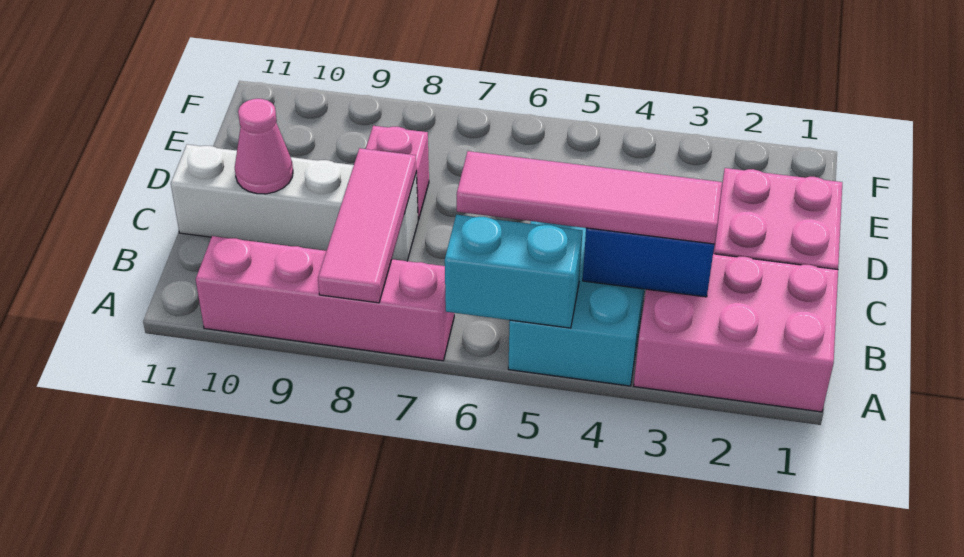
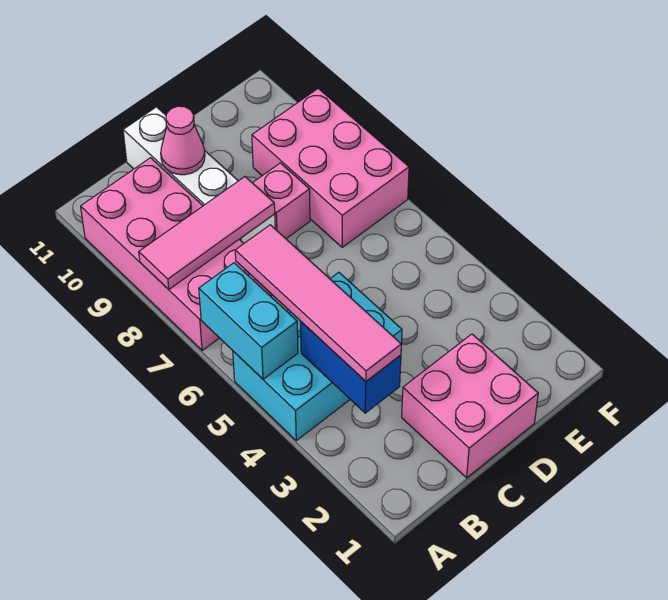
pink 2x3 brick [634,254,838,412] -> pink 2x3 brick moved to [252,89,409,247]
pink 1x4 brick [196,236,454,361] -> pink 2x4 brick [81,158,271,350]

